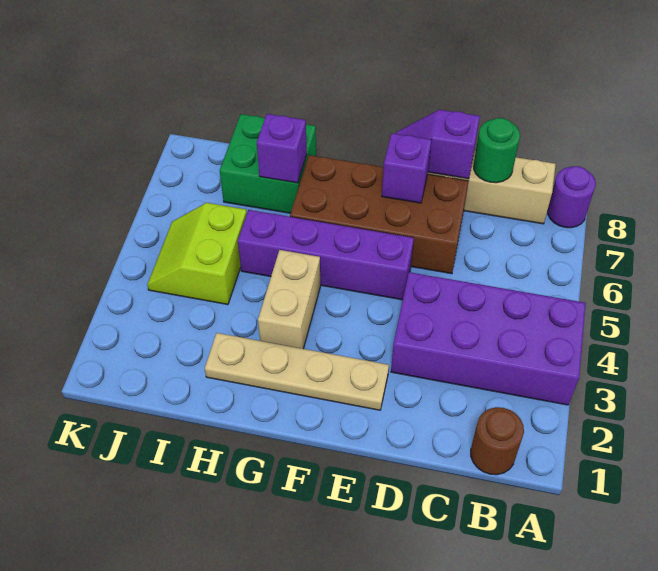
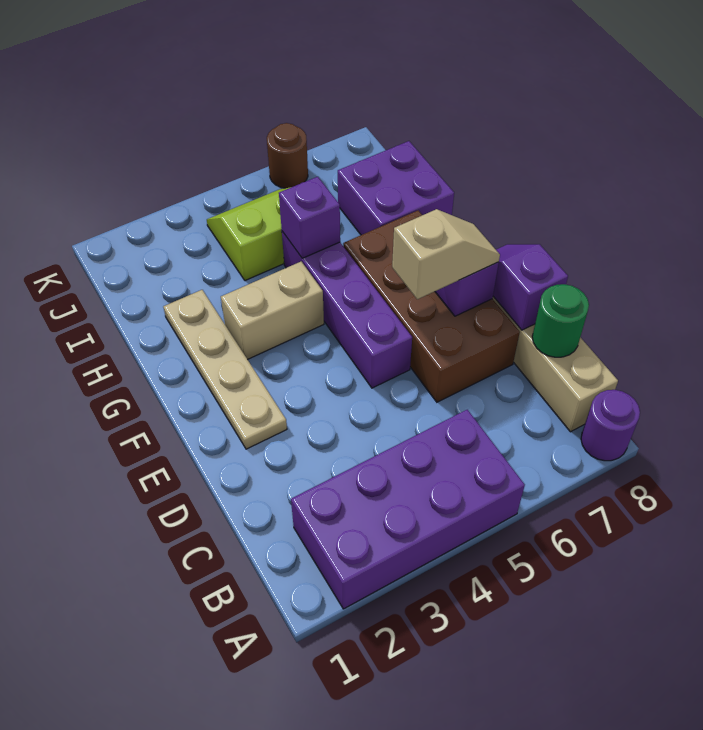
purple 2x4 brick [391,272,586,405] -> purple 2x4 brick turned to [291,410,525,609]
brown 1x1 round brick [471,407,524,475] -> brown 1x1 round brick moved to [267,123,308,188]
none -> tan 1x2 slope [392,209,500,299]
green 2x2 brick [220,114,316,213] -> purple 2x2 brick [338,141,454,235]
purple 1x1 brick [257,114,307,183] -> purple 1x1 brick moved to [279,177,340,258]

